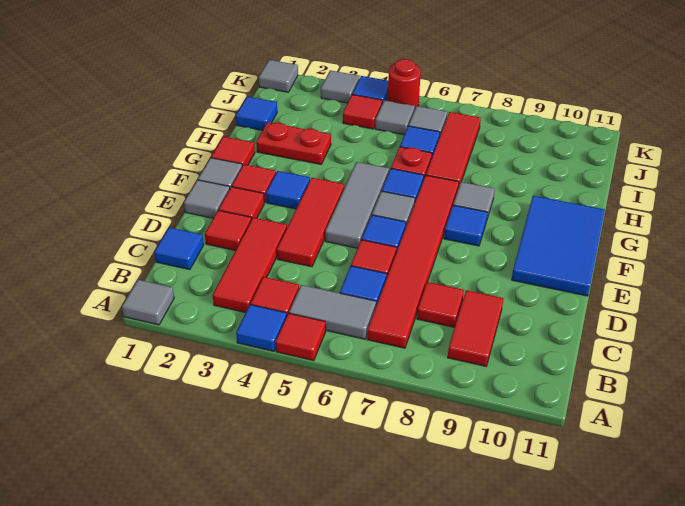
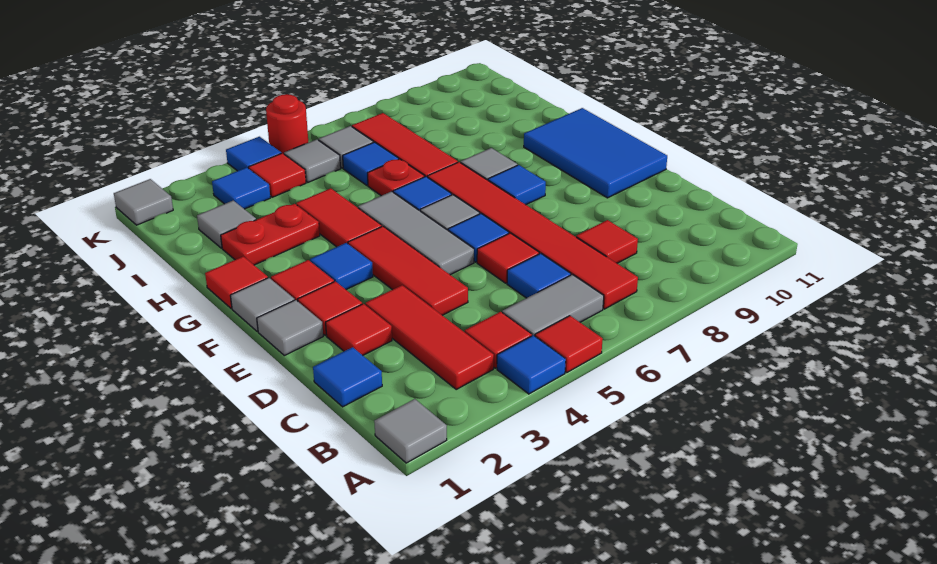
red 1x2 tile [448,290,503,366] -> red 1x2 tile moved to [296,188,382,247]
blue 1x1 tile [236,97,277,130] -> blue 1x1 tile moved to [212,167,270,209]
grey 1x1 tile [321,70,360,103] -> grey 1x1 tile moved to [197,201,256,248]

